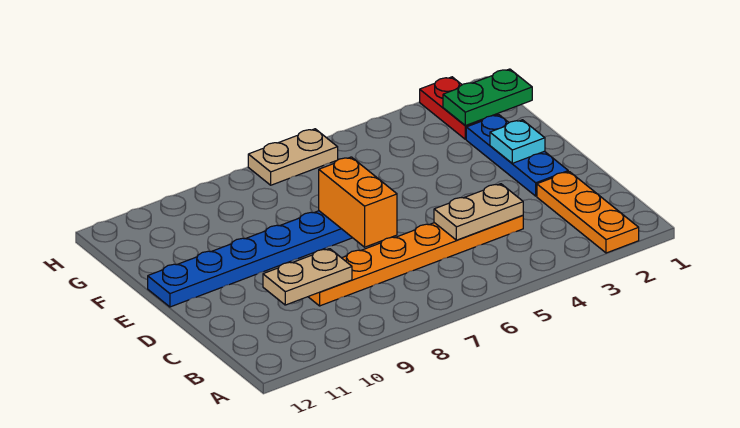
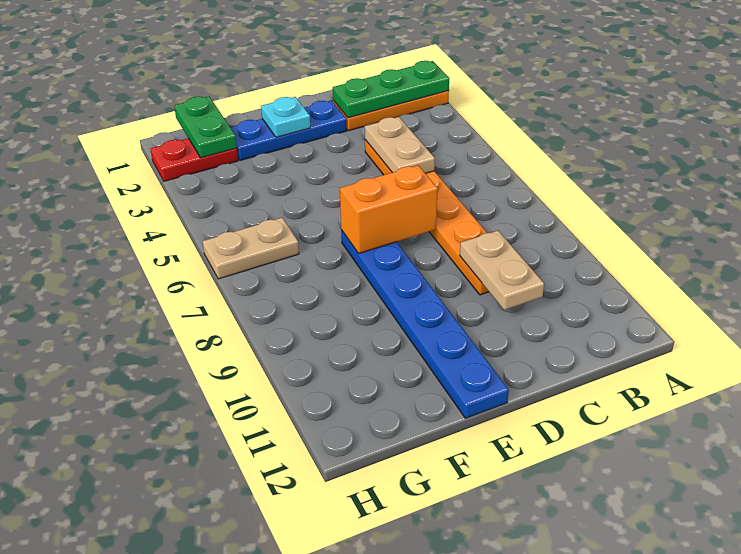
none -> green 1x3 plate [333,61,449,118]
tan 1x2 plate [248,129,338,185] -> tan 1x2 plate turned to [203,218,299,279]

